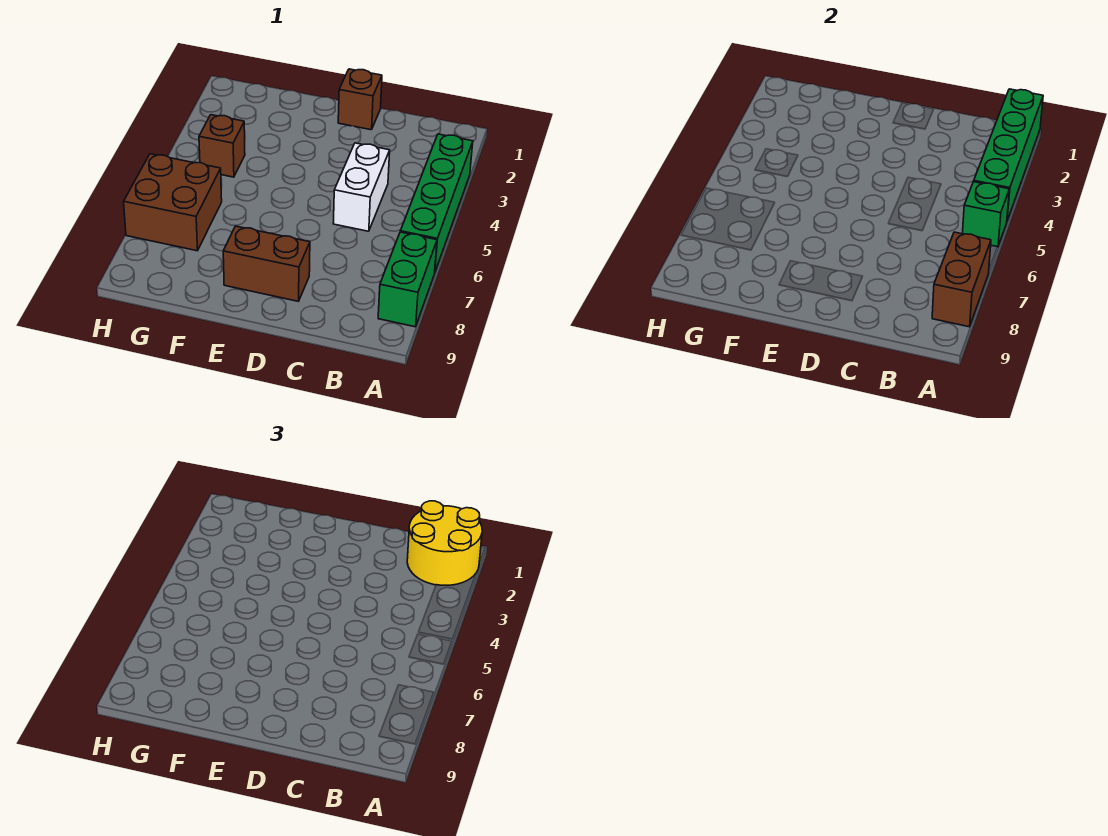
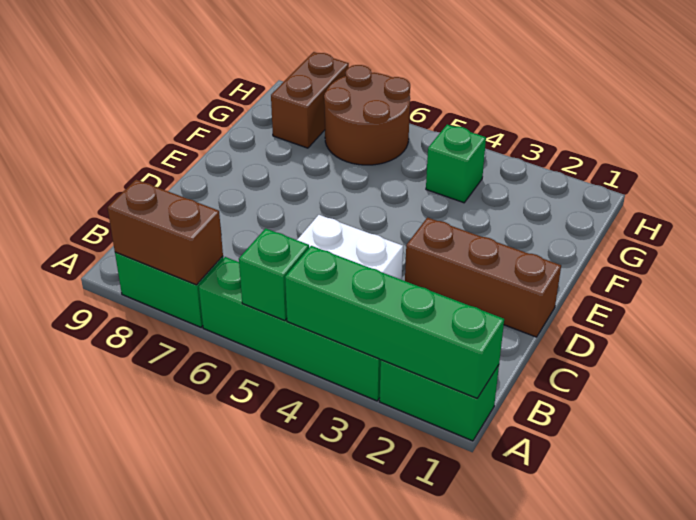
none -> green 1x2 brick [380,360,499,441]
yellow 2x2 round brick [407,501,482,585] -> none
brown 1x1 brick [338,69,382,130] -> brown 1x3 brick [405,217,561,337]
brown 1x2 brick [223,226,310,301] -> brown 1x2 brick moved to [271,52,349,148]
brown 1x1 brick [199,115,245,177] -> green 1x1 brick [426,125,486,203]
brown 2x2 brick [124,154,222,251] -> brown 2x2 round brick [324,65,410,165]

